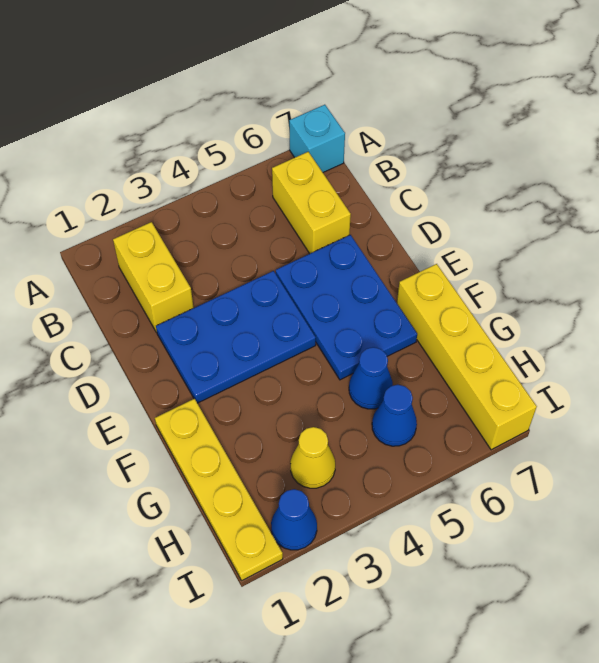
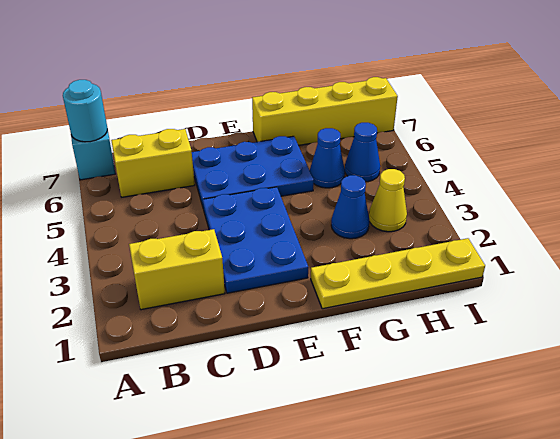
none -> cyan 1x1 round brick [63,80,107,142]
blue 1x1 cone [271,489,317,550] -> blue 1x1 cone moved to [331,175,370,239]

